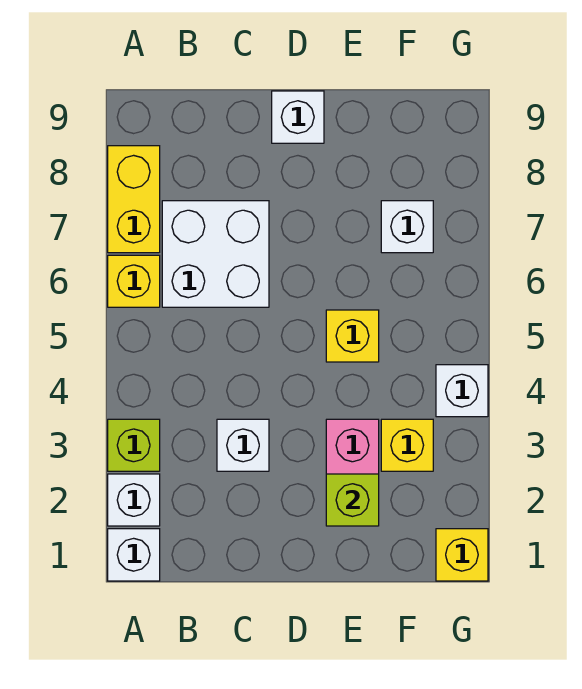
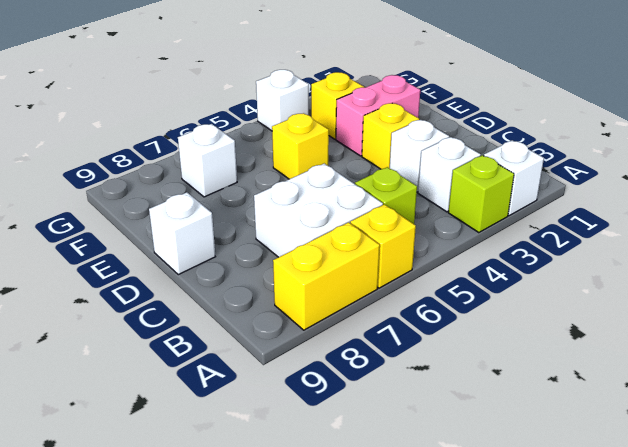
white 1x1 brick [108,529,160,581] -> white 1x1 brick moved to [418,137,481,212]
lime 1x1 brick [326,474,379,526] -> lime 1x1 brick moved to [355,167,417,224]
yellow 1x1 brick [436,529,488,581] -> yellow 1x1 brick moved to [362,103,419,169]

